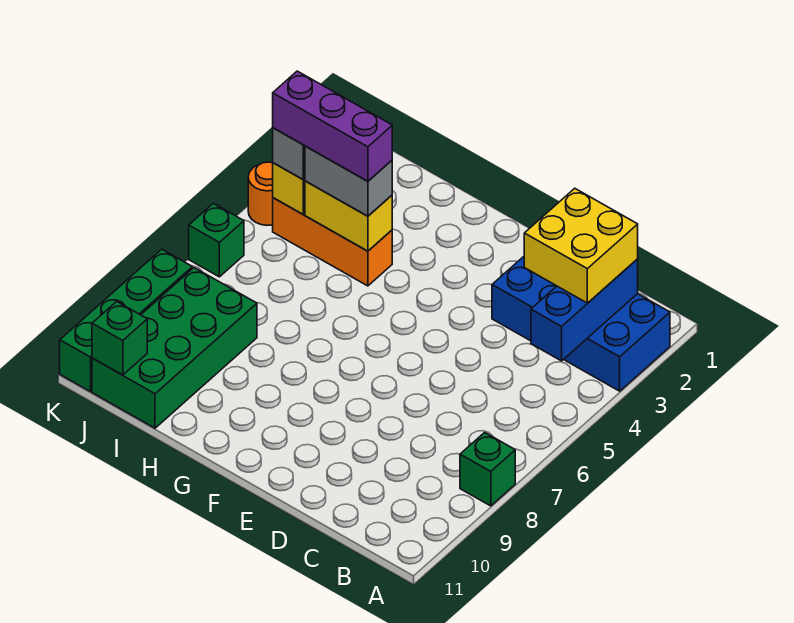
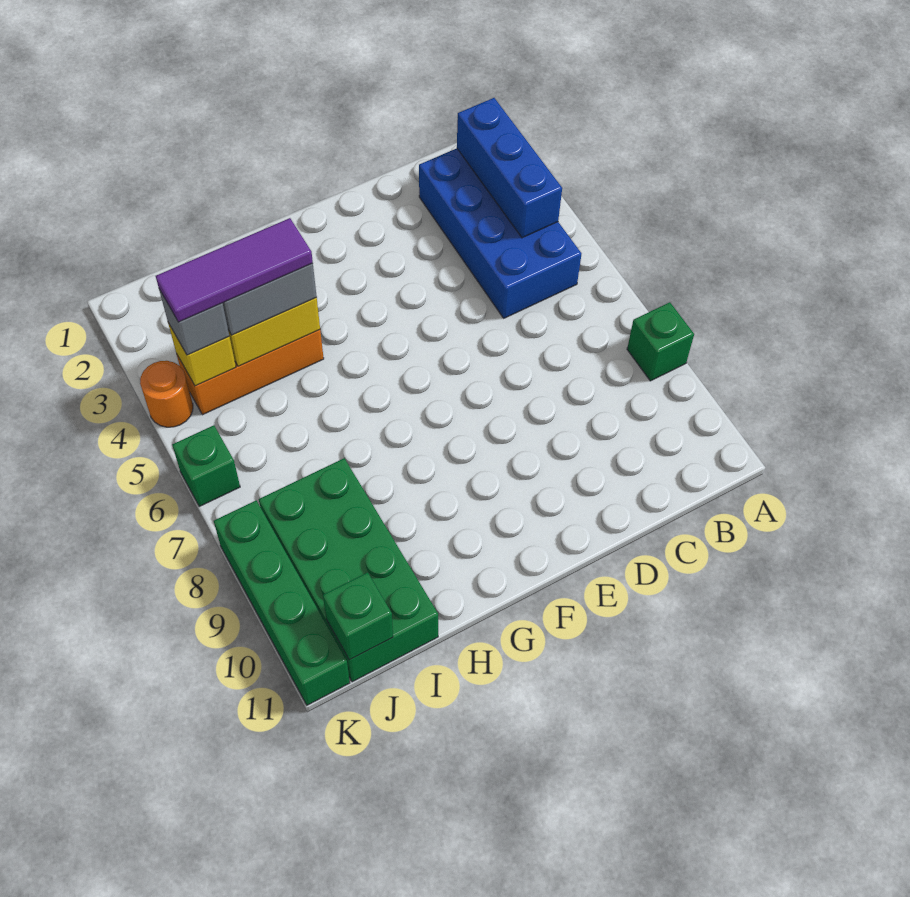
blue 2x4 brick [492,257,670,391] -> blue 2x4 brick turned to [419,148,581,318]
yellow 2x2 brick [524,188,638,303] -> none
purple 1x3 brick [273,71,392,181] -> purple 1x3 tile [156,218,313,322]

